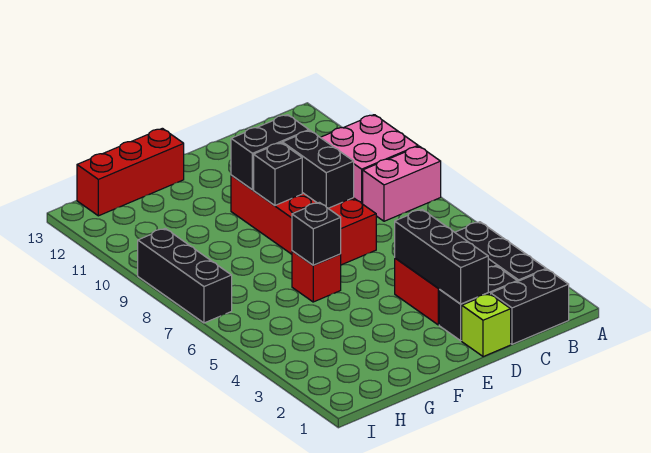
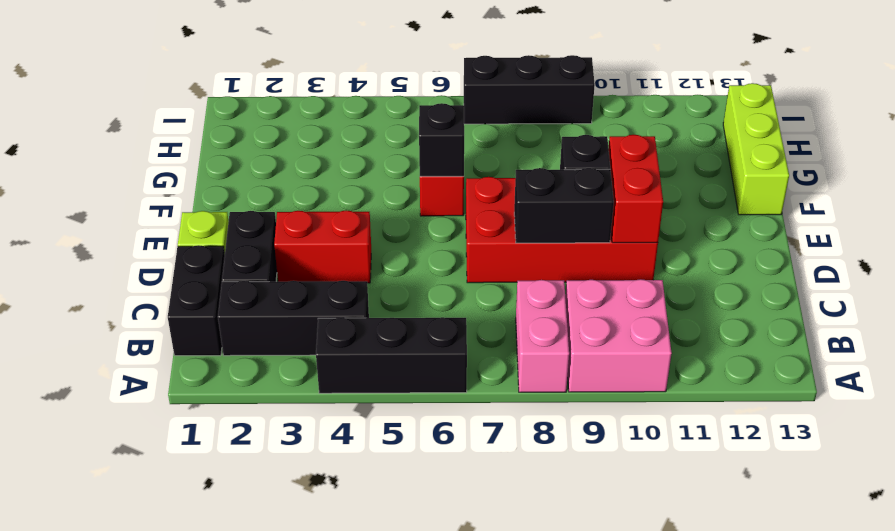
black 1x3 brick [395,210,488,304] -> black 1x3 brick moved to [316,317,467,393]
black 1x2 brick [231,115,309,190] -> red 1x2 brick [608,135,663,243]
red 1x3 brick [77,128,184,216] -> lime 1x3 brick [723,83,789,215]

